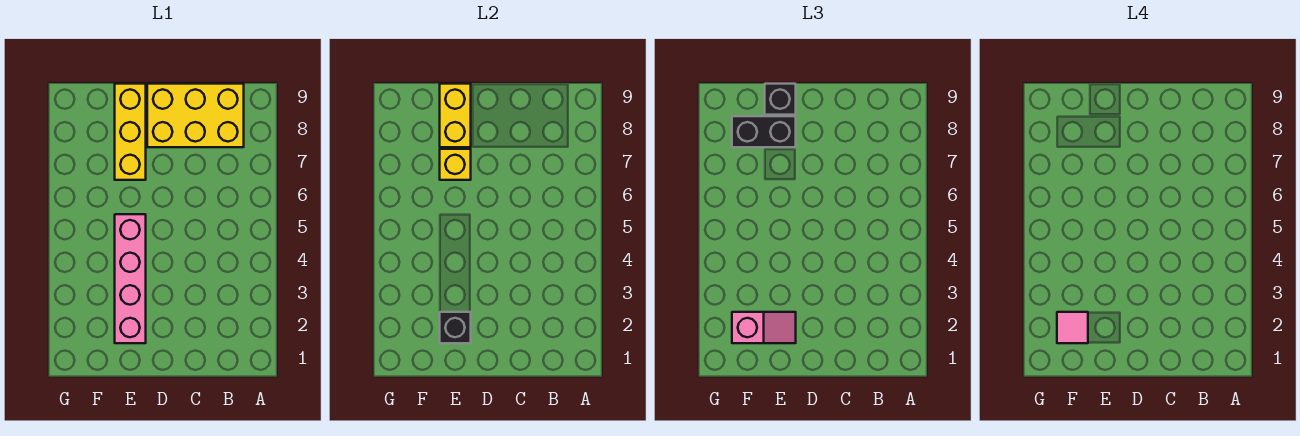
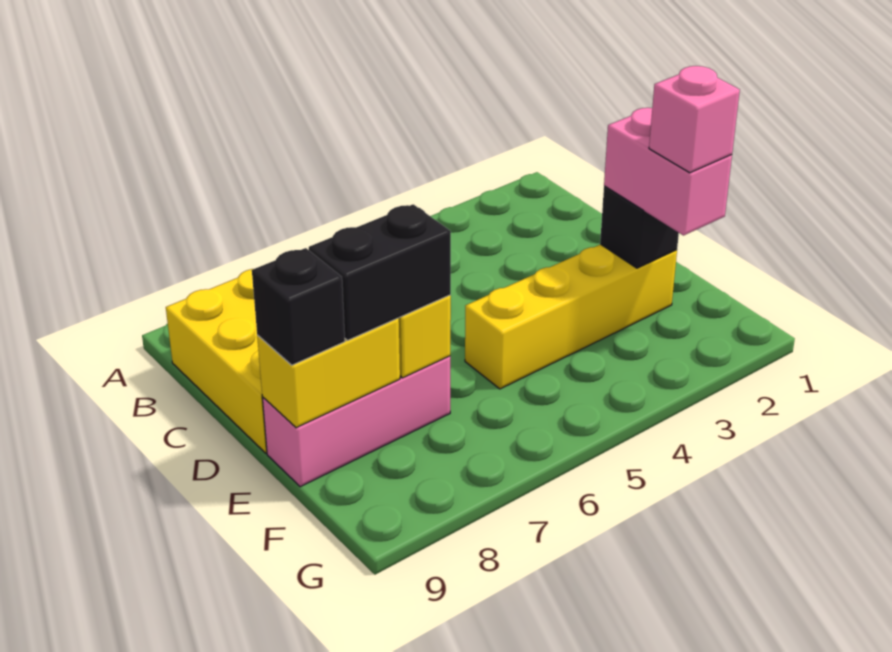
pink 1x4 brick [115,214,146,343] -> yellow 1x4 brick [465,244,677,389]
pink 1x2 slope [732,312,796,343] -> pink 1x2 brick [604,108,732,235]
yellow 1x3 brick [115,84,146,180] -> pink 1x3 brick [262,356,450,487]
black 1x2 brick [732,116,796,147] -> black 1x2 brick turned to [309,204,451,340]
pink 1x1 tile [1057,312,1088,343] -> pink 1x1 brick [649,66,740,173]

